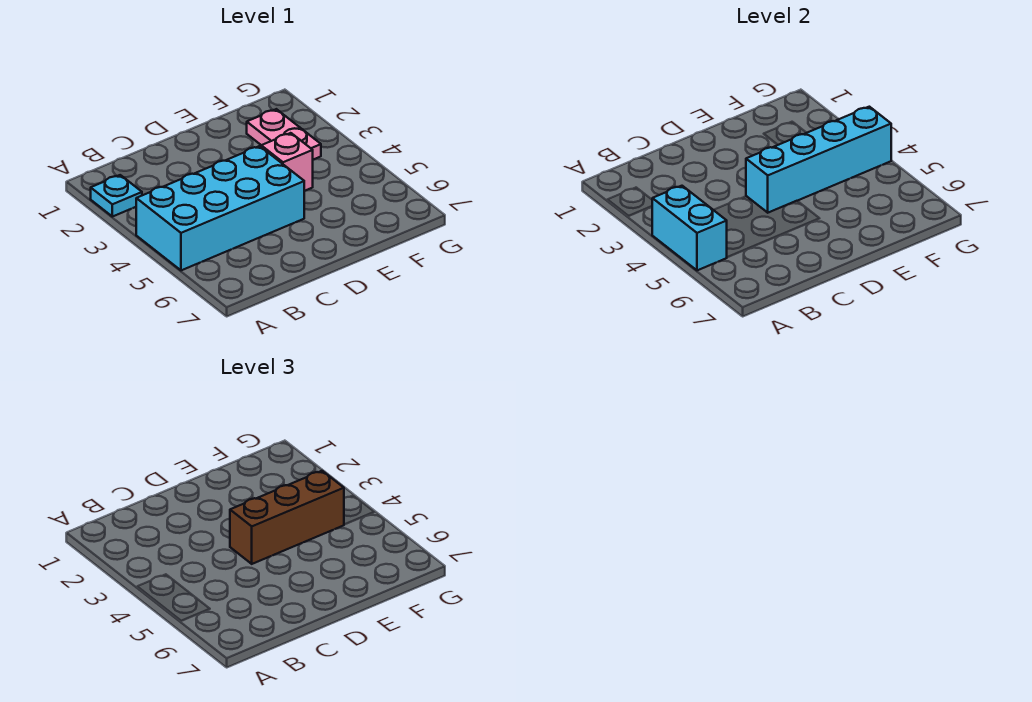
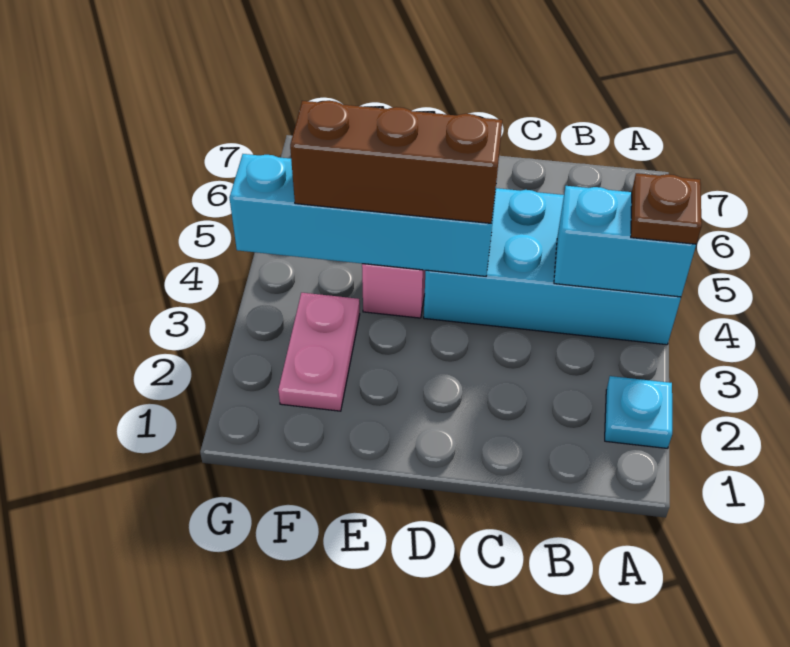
cyan 1x2 brick [652,186,727,270] -> cyan 1x2 brick turned to [554,186,696,297]
none -> brown 1x1 plate [631,173,702,244]

